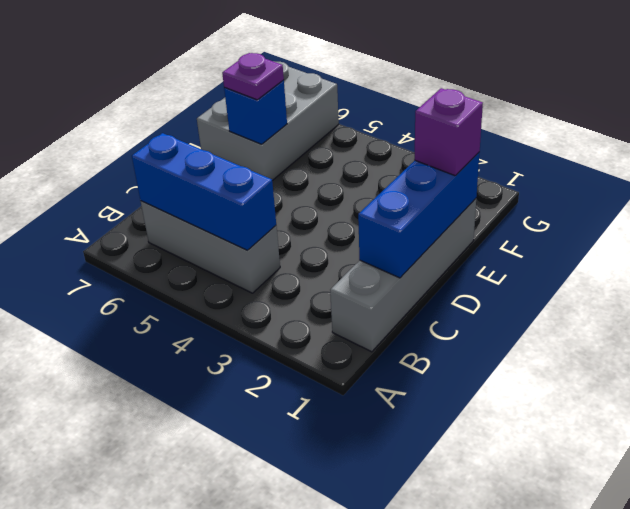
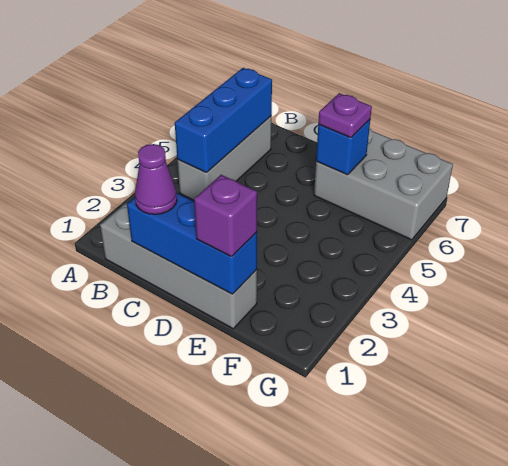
none -> purple 1x1 cone [135,144,177,214]

